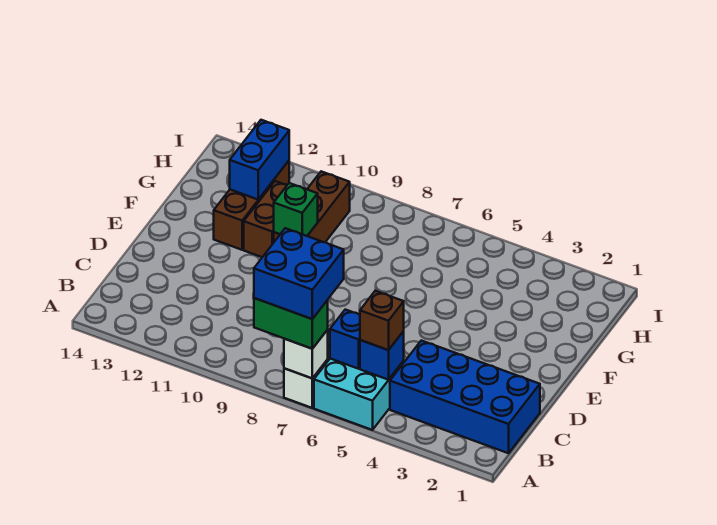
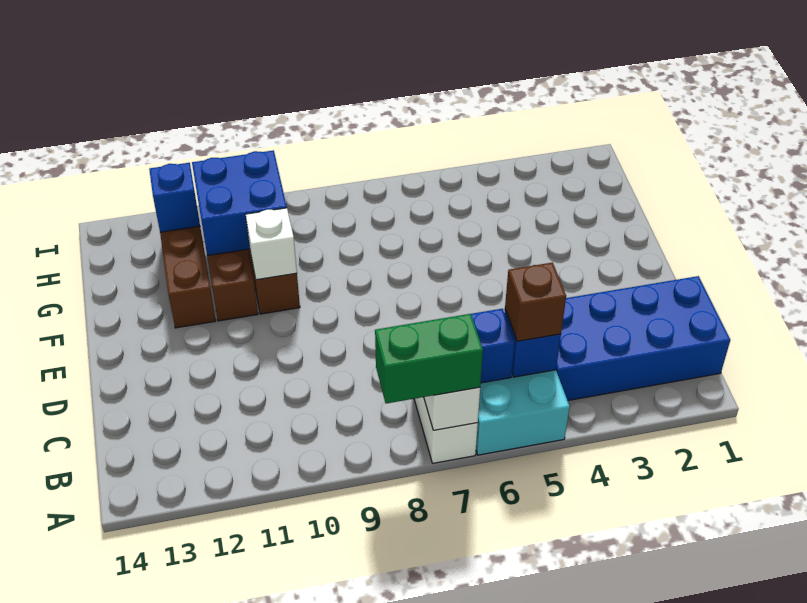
blue 2x2 brick [254,228,344,319] -> blue 2x2 brick moved to [192,150,287,256]
green 1x1 brick [274,183,318,236] -> white 1x1 brick [246,208,297,280]
blue 1x2 brick [230,120,289,199] -> blue 1x1 brick [149,163,200,232]

